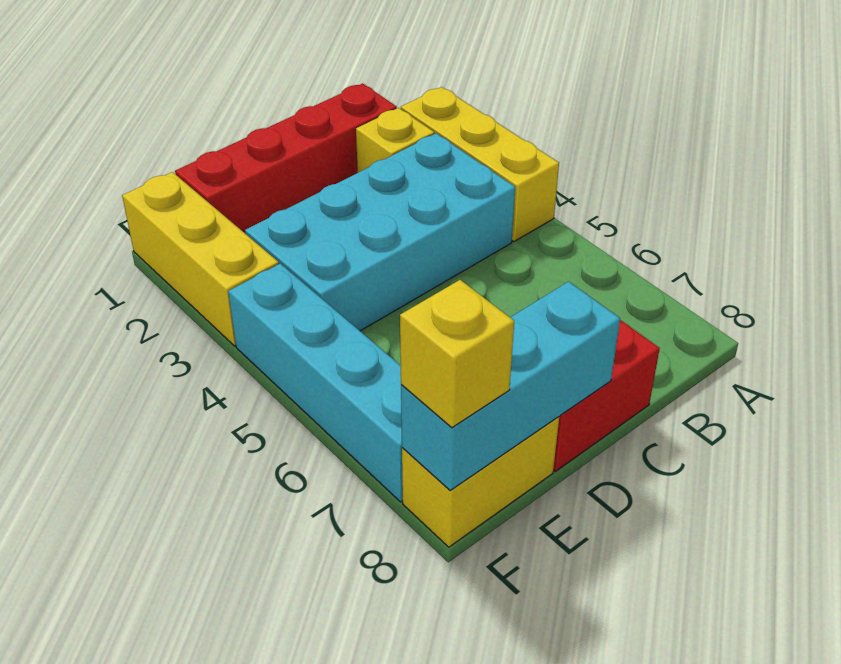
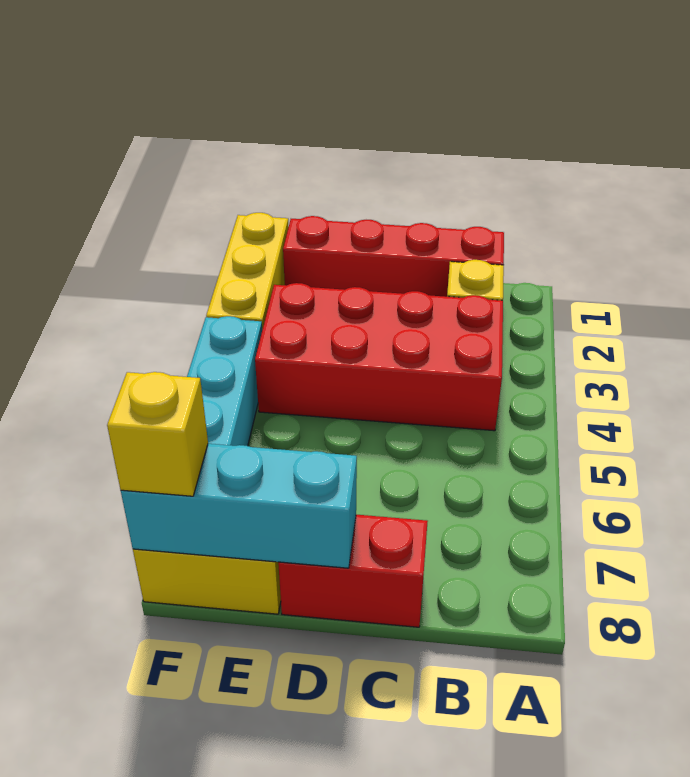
yellow 1x3 brick [401,87,559,242] -> none
cyan 2x4 brick [245,133,515,331] -> red 2x4 brick [255,283,503,431]

